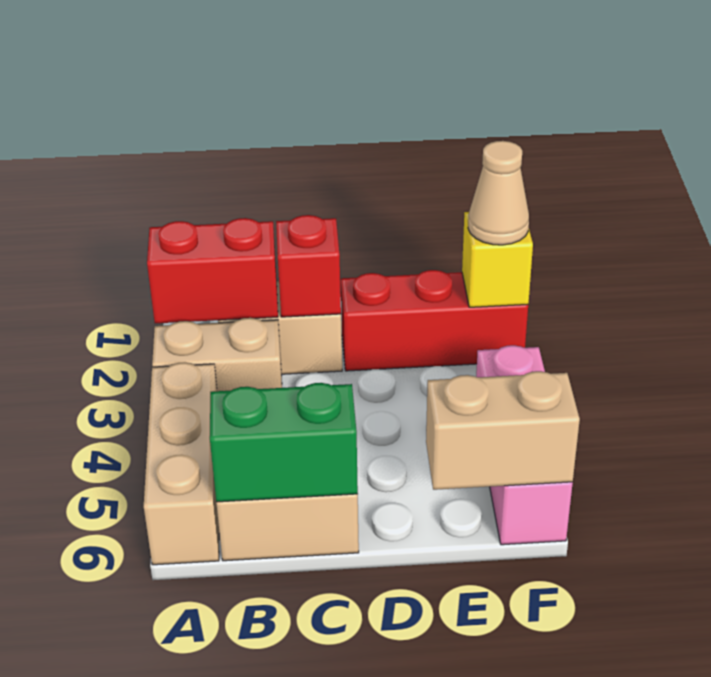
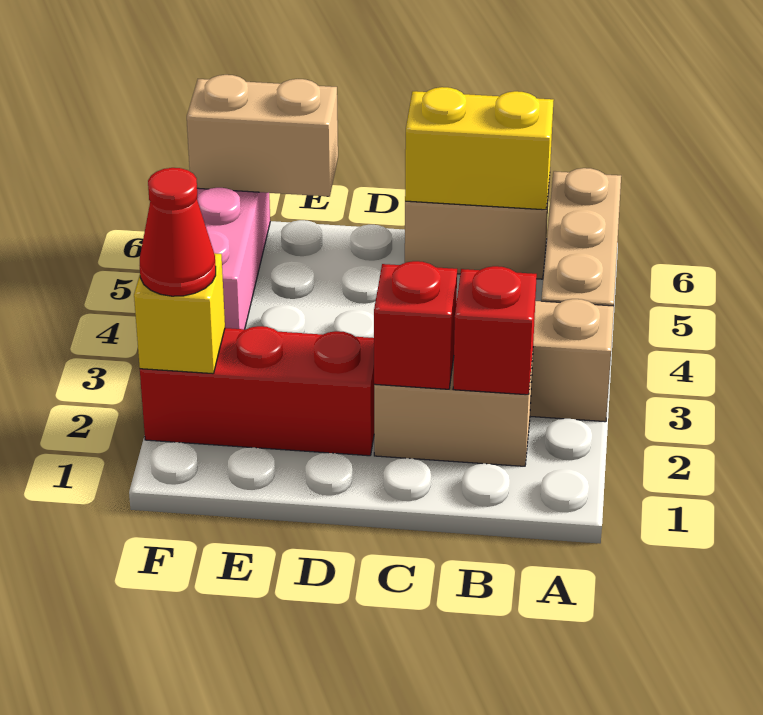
red 1x2 brick [147,218,278,323] -> red 1x1 brick [453,266,537,395]
green 1x2 brick [210,383,358,502] -> yellow 1x2 brick [405,87,553,210]
tan 1x1 cone [468,141,529,245] -> red 1x1 cone [140,168,216,296]

